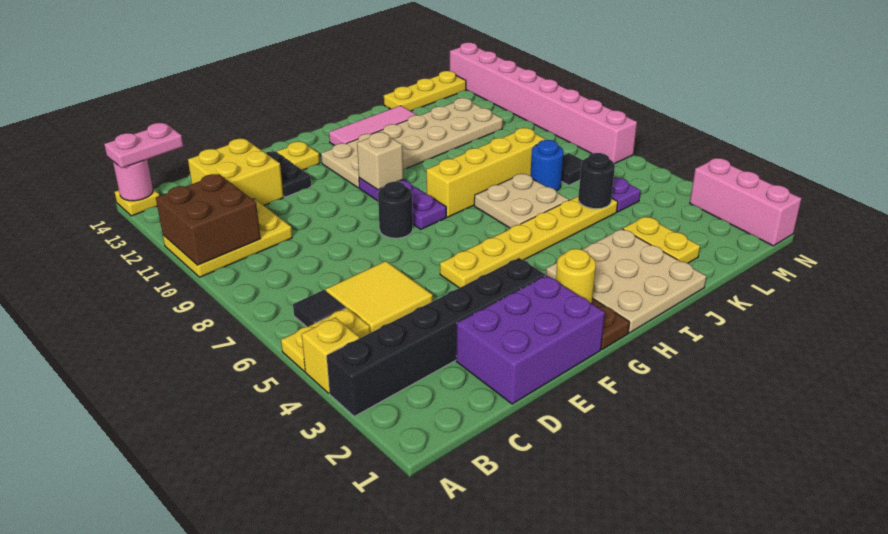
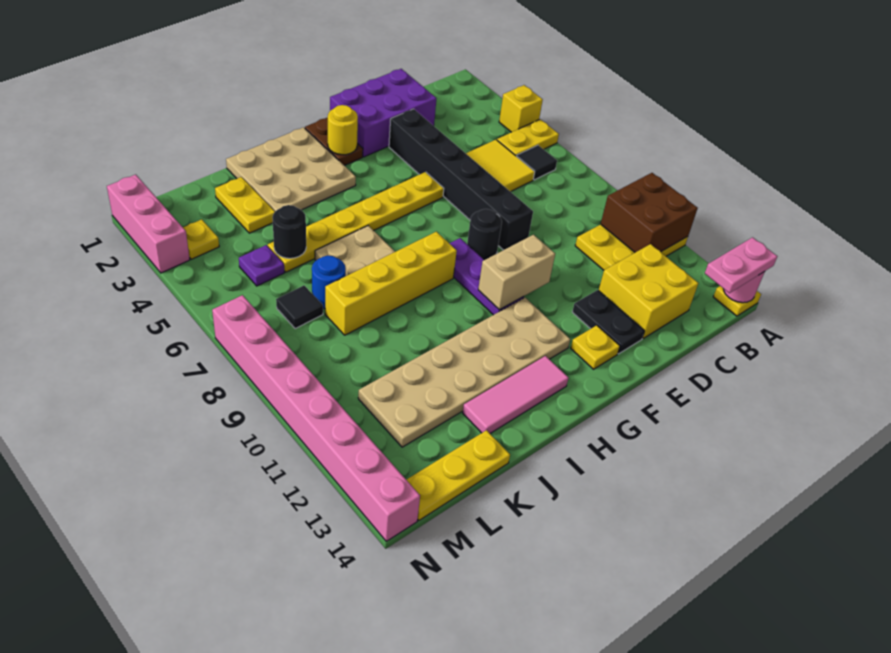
black 1x6 brick [327,258,545,416] -> black 1x6 brick turned to [389,109,533,250]
tan 1x1 brick [357,132,403,190] -> tan 1x2 brick [478,235,555,310]
none -> yellow 1x1 plate [183,219,219,259]

